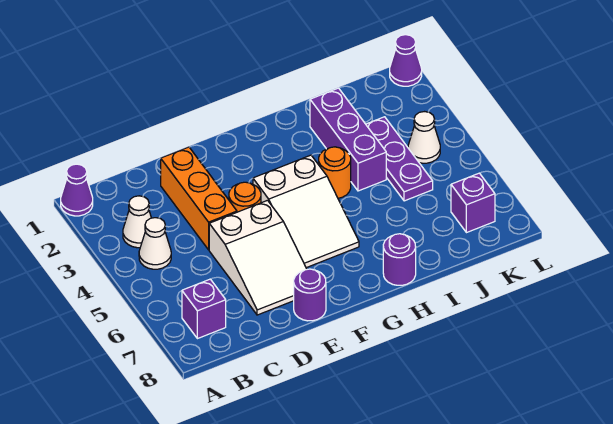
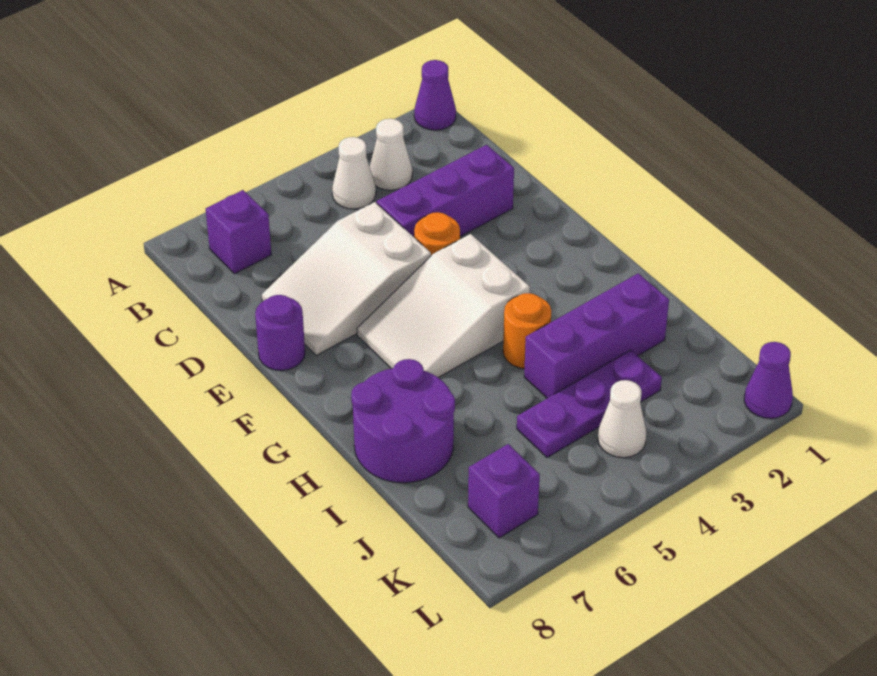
orange 1x3 brick [161,147,237,250] -> purple 1x3 brick [377,145,514,237]
purple 1x1 round brick [383,234,416,285] -> purple 2x2 round brick [351,359,455,483]

